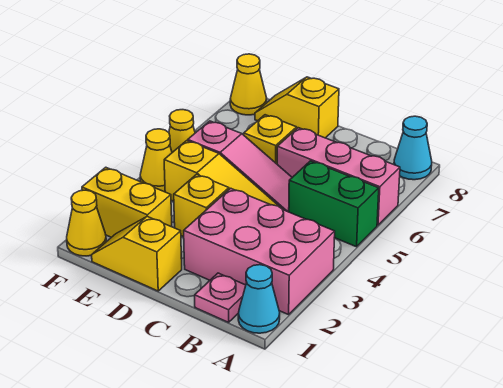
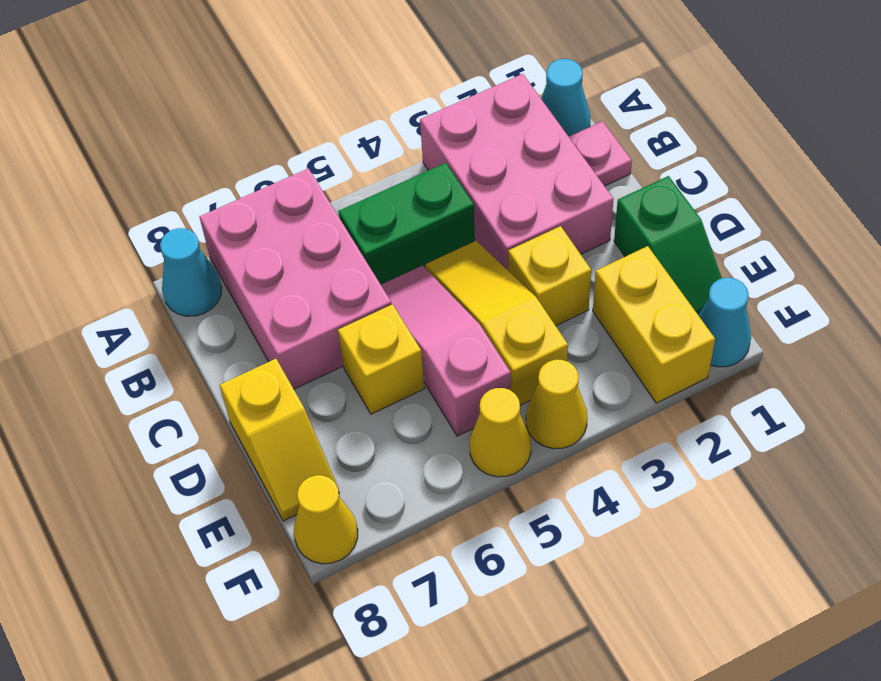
green 1x2 brick [289,161,379,247] -> green 1x2 brick turned to [339,163,475,284]
pink 1x3 brick [277,128,400,225] -> pink 2x3 brick [200,168,392,389]
yellow 1x2 slope [92,216,182,291] -> green 1x2 slope [614,176,722,315]
yellow 1x1 cone [67,190,106,256] -> cyan 1x1 cone [698,278,751,367]

